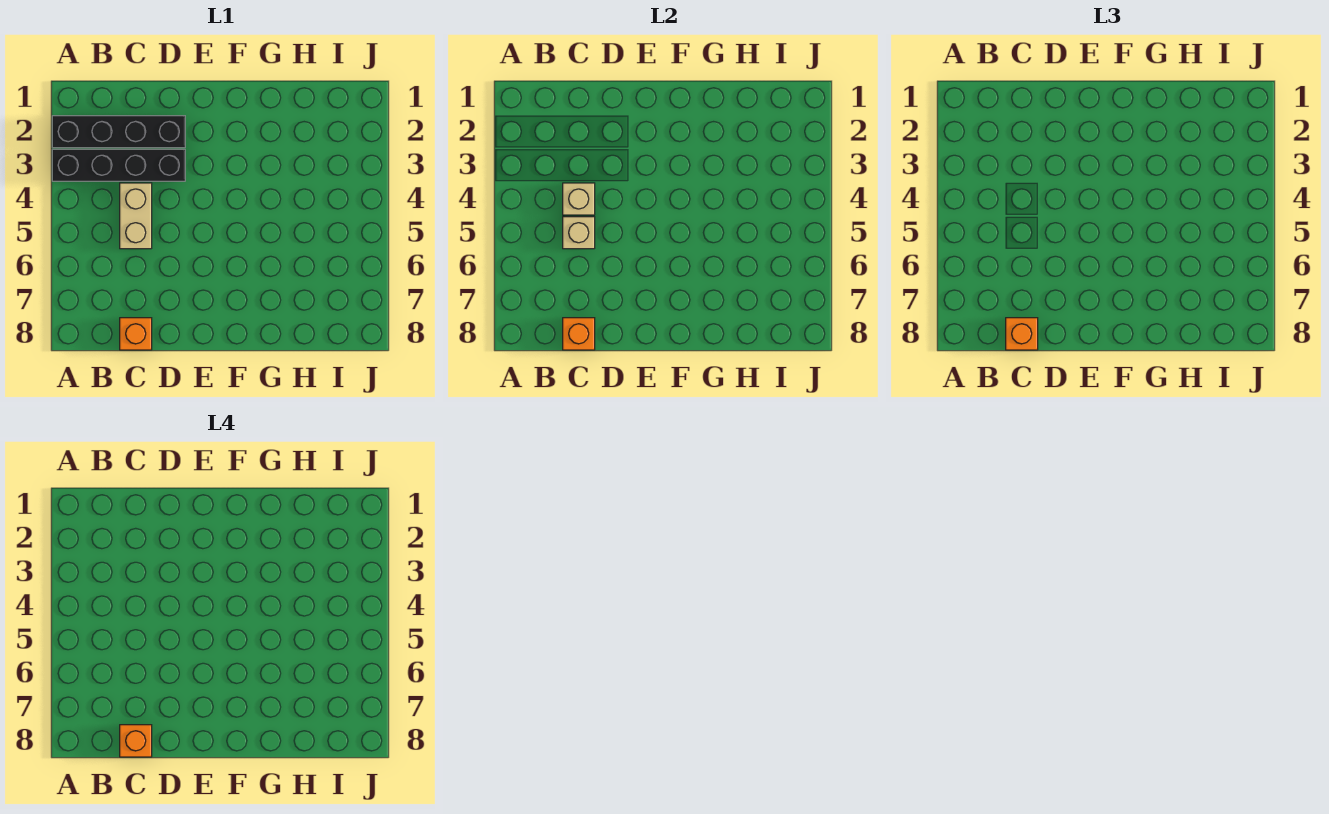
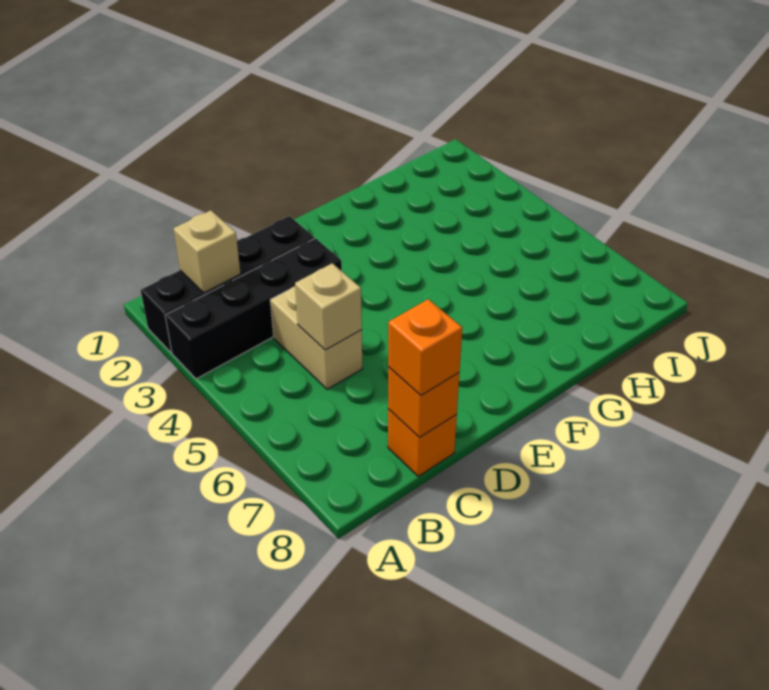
tan 1x1 brick [563,183,595,215] -> tan 1x1 brick moved to [173,210,241,293]
orange 1x1 brick [120,725,152,757] -> none

